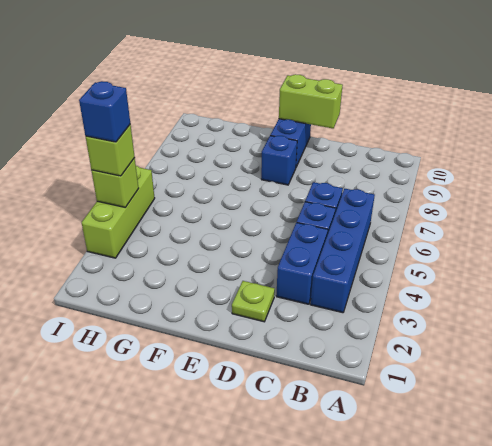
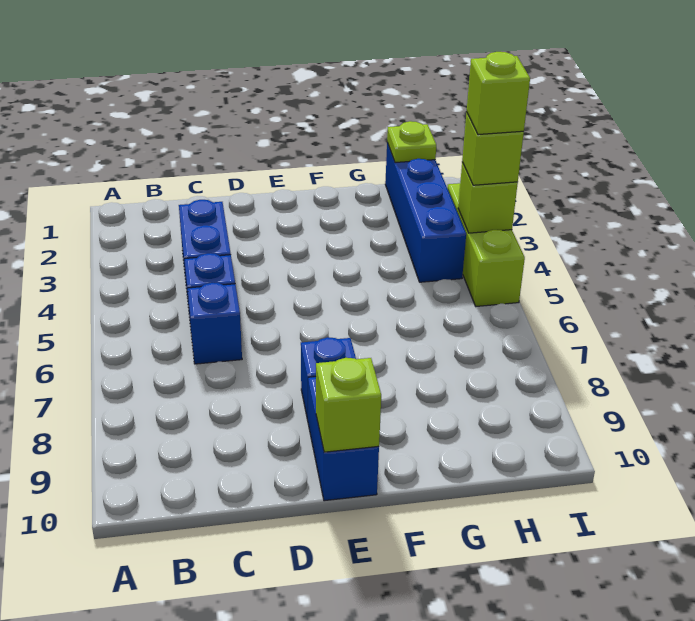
blue 1x4 brick [310,189,375,313] -> blue 1x4 brick moved to [385,143,466,282]
lime 1x1 plate [232,281,275,322] -> lime 1x1 plate moved to [387,121,436,163]
lime 1x2 brick [279,74,343,128] -> lime 1x1 brick [316,358,381,452]
blue 1x1 brick [79,81,130,142] -> lime 1x1 brick [467,52,530,135]

